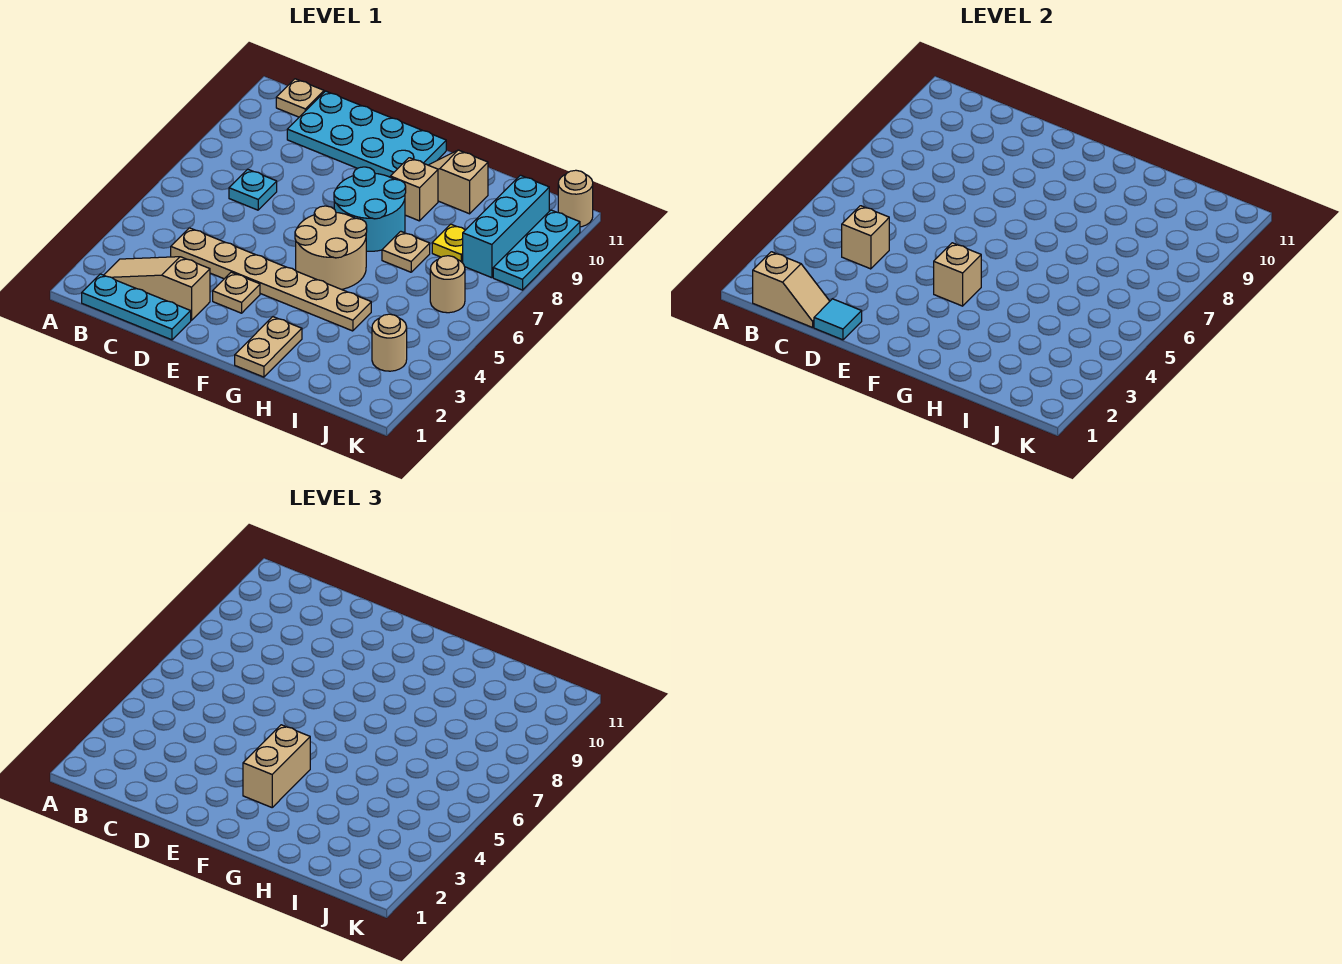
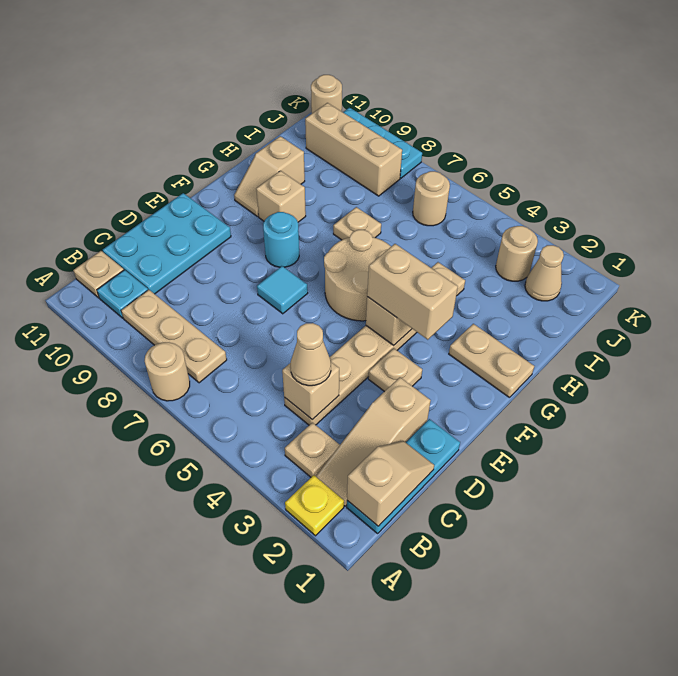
none -> tan 1x1 round brick [145,342,190,401]
none -> tan 1x1 plate [285,423,340,477]
none -> tan 1x3 plate [121,290,227,383]
none -> tan 1x1 cone [291,323,331,386]
cyan 1x1 plate [229,169,277,210] -> cyan 1x1 plate moved to [97,270,148,318]
cyan 2x4 plate [287,91,446,177] -> cyan 2x3 plate [103,193,231,294]
cyan 1x1 tile [814,299,862,340] -> cyan 1x1 tile moved to [257,266,308,314]
cyan 2x2 round brick [334,167,406,251] -> cyan 1x1 round brick [263,212,299,267]
yellow 1x1 plate [432,224,465,263] -> yellow 1x1 plate moved to [285,475,344,536]
none -> tan 1x1 cone [525,245,564,301]
cyan 1x3 brick [463,175,549,278] -> tan 1x3 brick [305,103,402,196]

